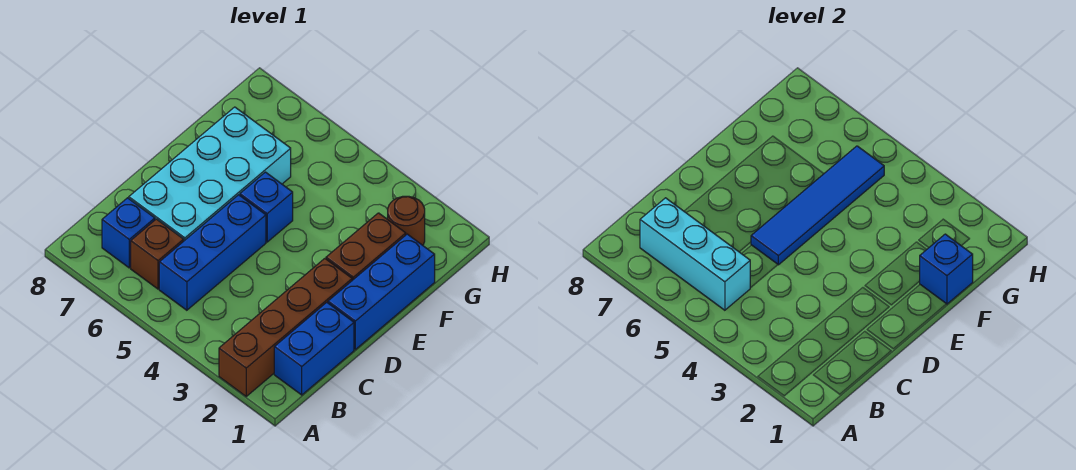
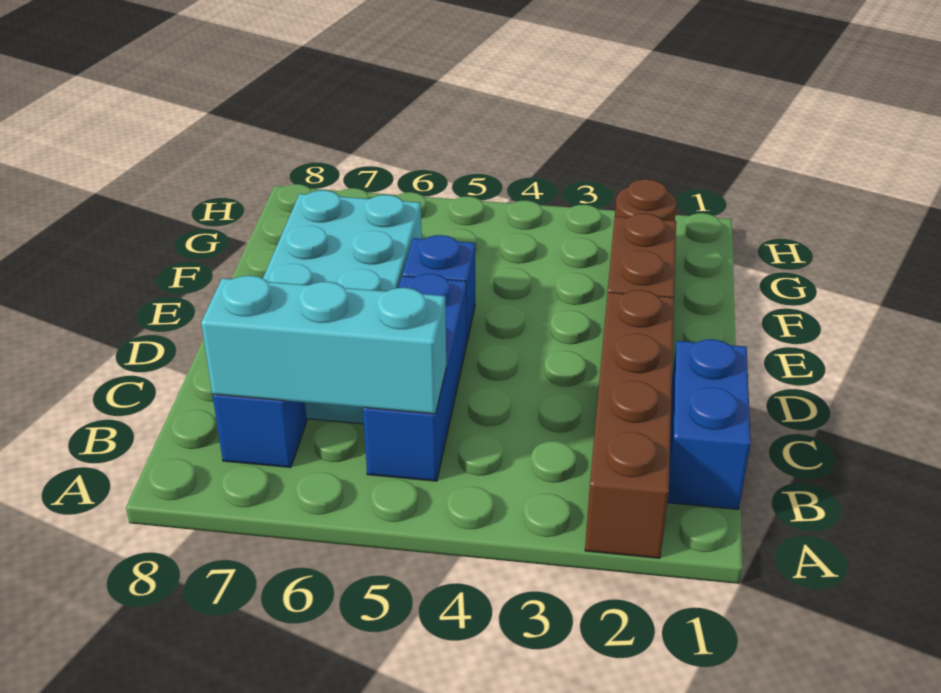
brown 1x1 brick [131,219,184,289] -> none
blue 1x3 brick [328,234,435,349] -> none
blue 1x4 tile [751,146,884,265] -> none
blue 1x1 brick [920,234,973,304] -> none

